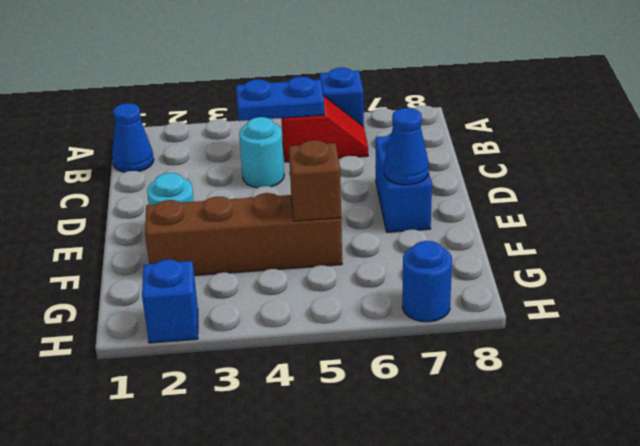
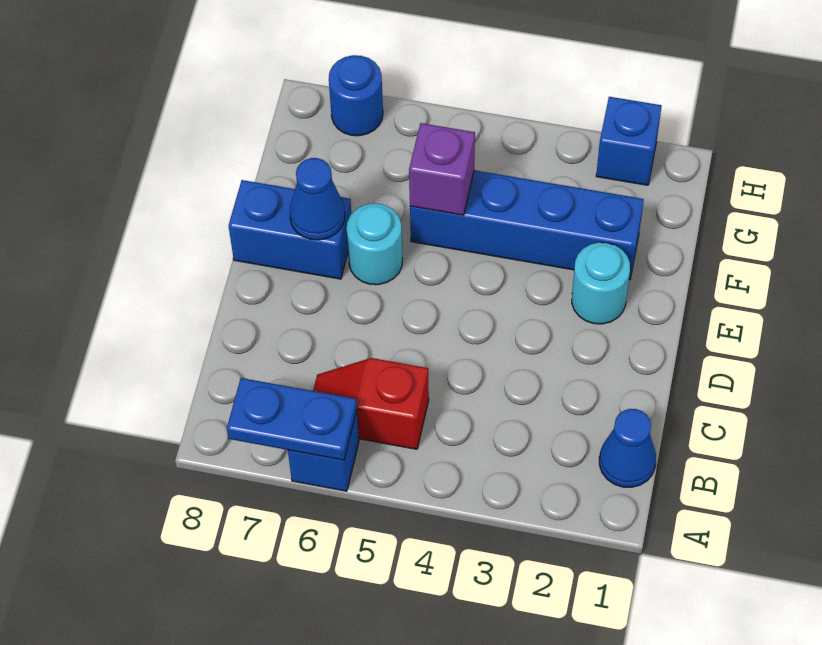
blue 1x2 plate [236,77,324,121] -> blue 1x2 plate moved to [227,378,357,460]
cyan 1x1 round brick [239,117,284,188] -> cyan 1x1 round brick moved to [347,203,403,285]
blue 1x2 brick [376,134,432,232] -> blue 1x2 brick turned to [229,180,351,279]
brown 1x4 brick [145,193,342,276] -> blue 1x4 brick [410,170,644,280]
brown 1x1 brick [289,140,341,221] -> purple 1x1 brick [409,123,475,215]

